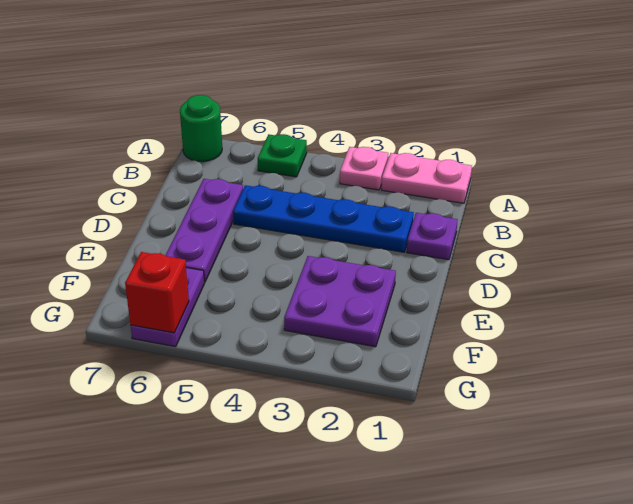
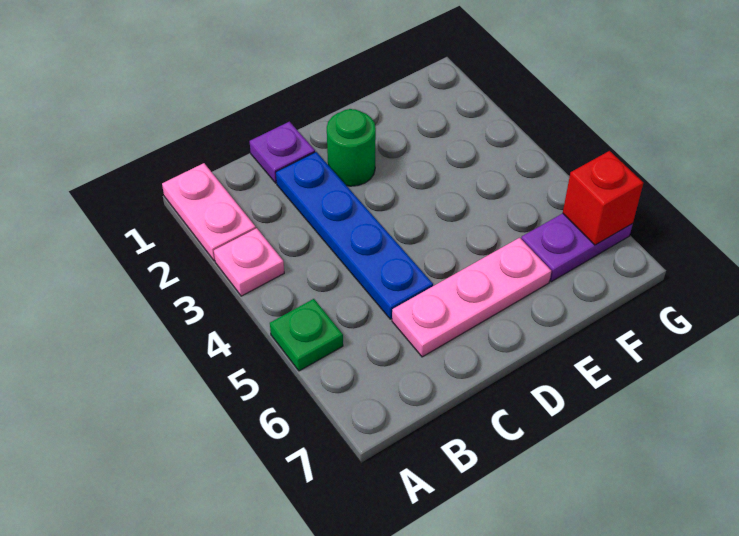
green 1x1 round brick [180,95,222,162] -> green 1x1 round brick moved to [327,109,376,186]
purple 1x3 plate [165,179,243,282] -> pink 1x3 plate [392,238,551,357]
purple 2x2 plate [284,256,396,347] -> none

